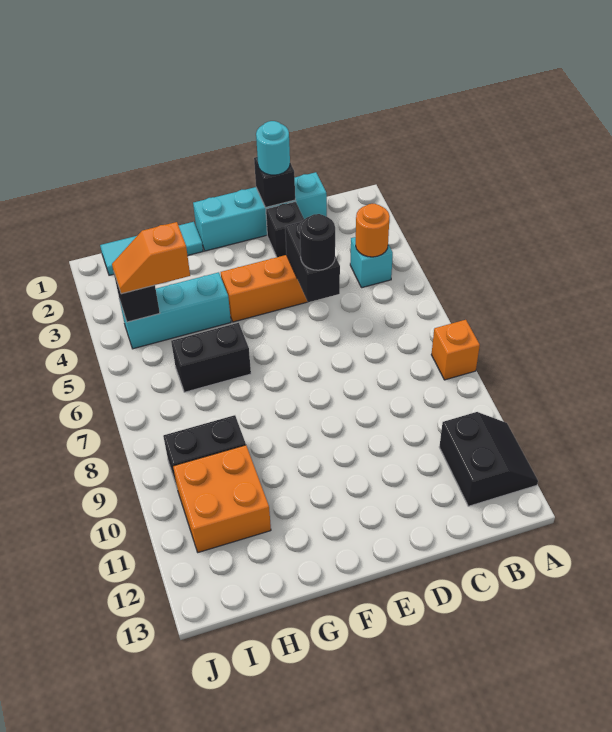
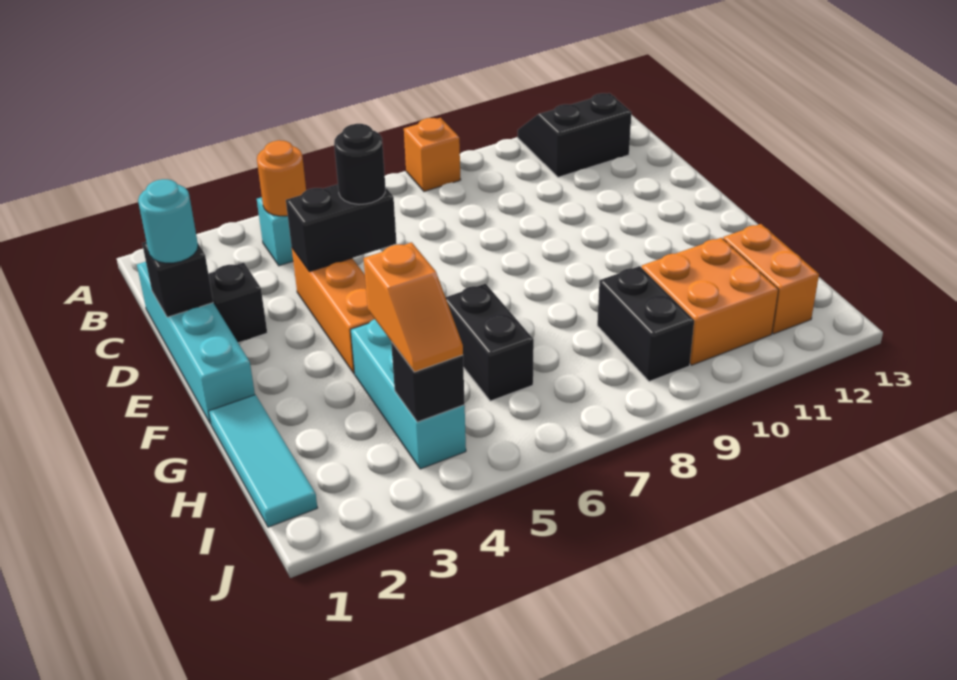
none -> orange 1x2 brick [723,224,819,334]

